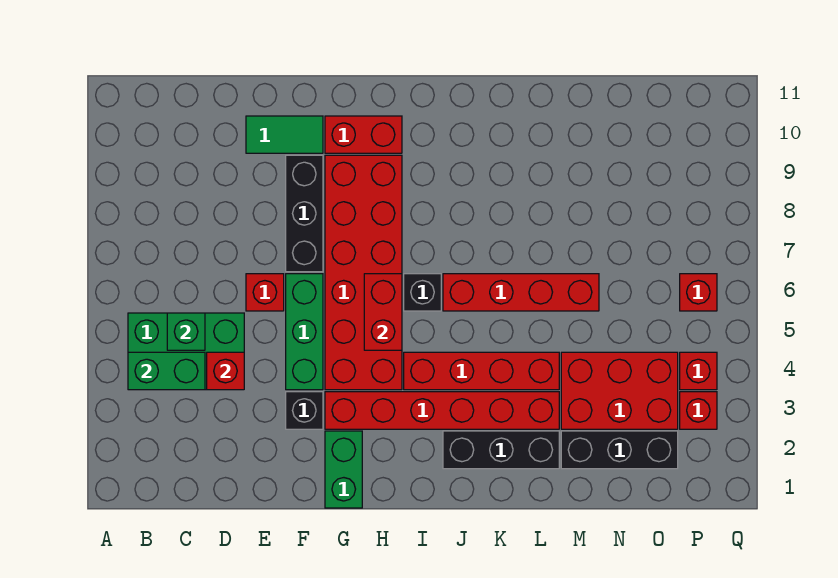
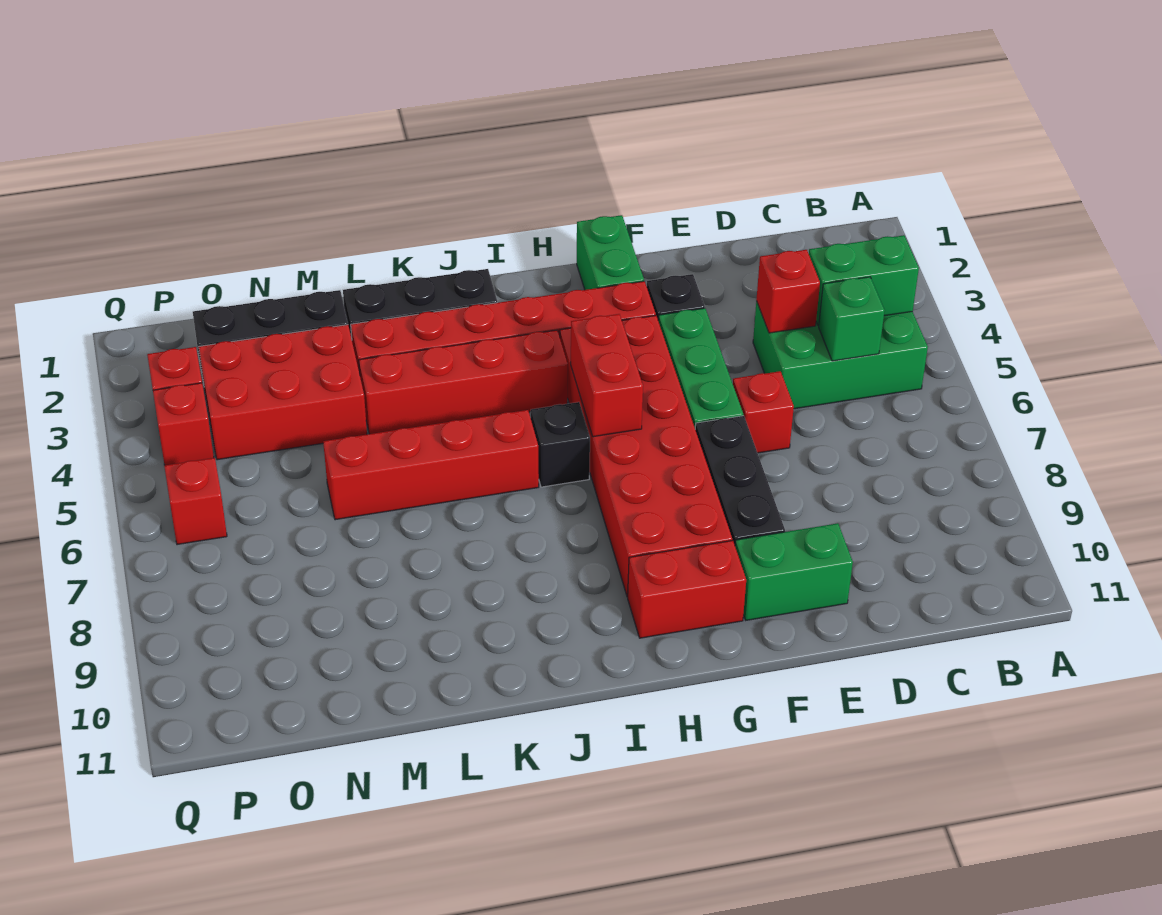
green 1x2 tile [246,116,323,153] -> green 1x2 brick [735,523,853,620]

